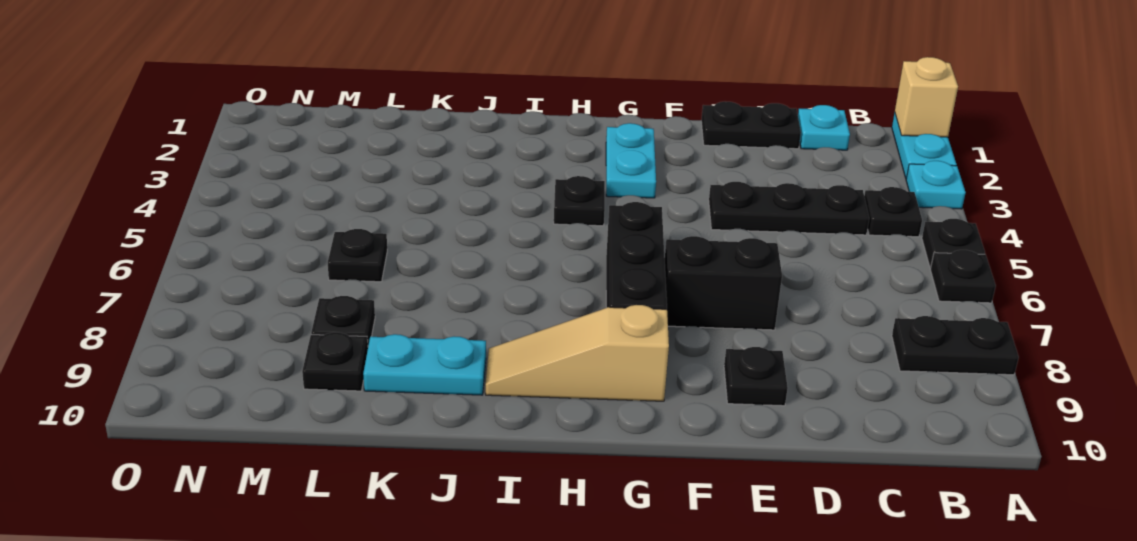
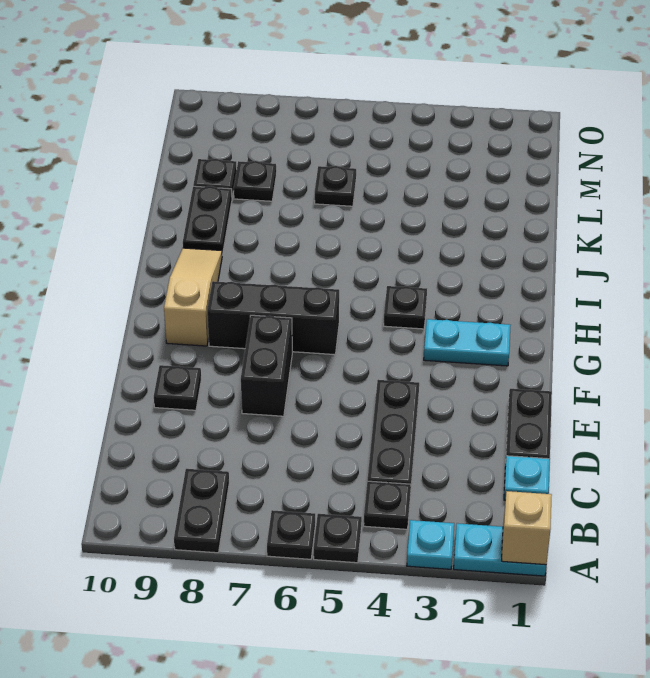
cyan 1x2 plate [363,334,486,395] -> black 1x2 plate [183,186,232,255]

